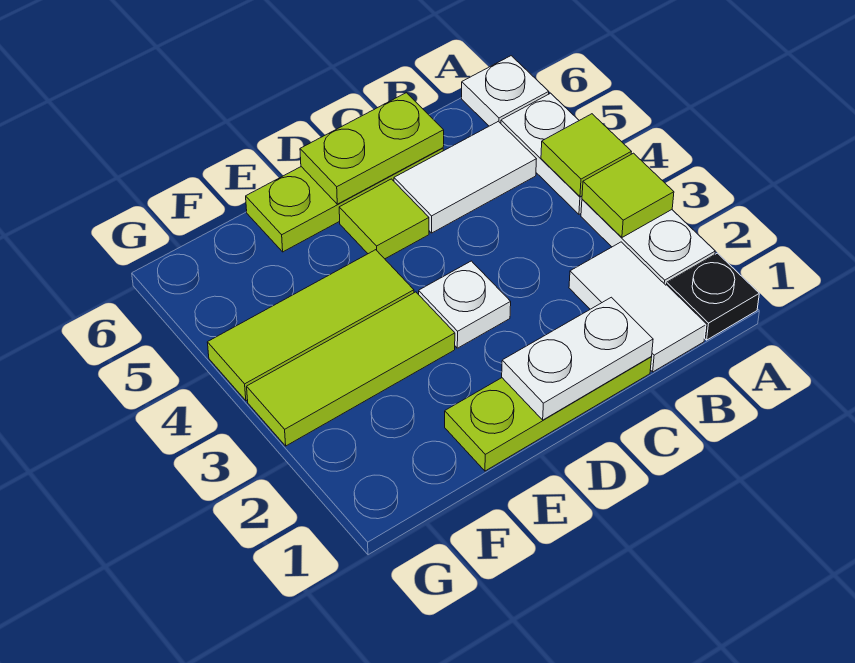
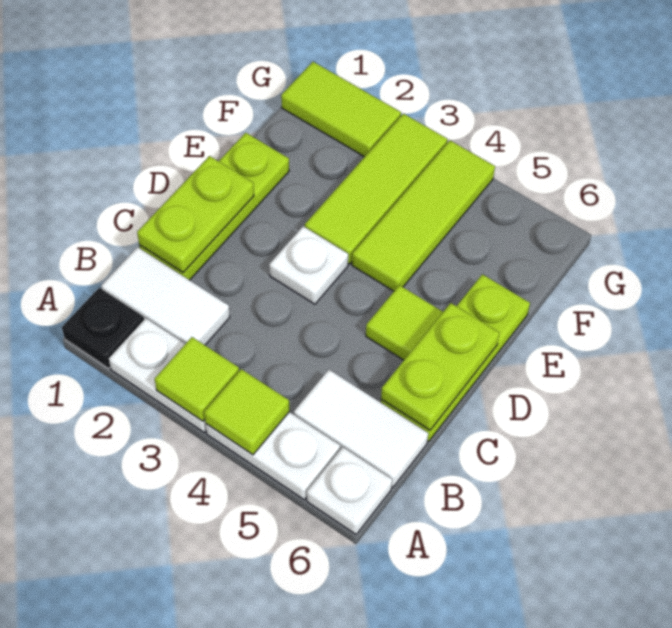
white 1x2 tile [394,121,536,233] -> white 1x2 tile turned to [294,370,428,487]
white 1x2 plate [502,297,653,420] -> lime 1x2 plate [137,156,254,273]
none -> lime 1x2 tile [281,62,401,157]

